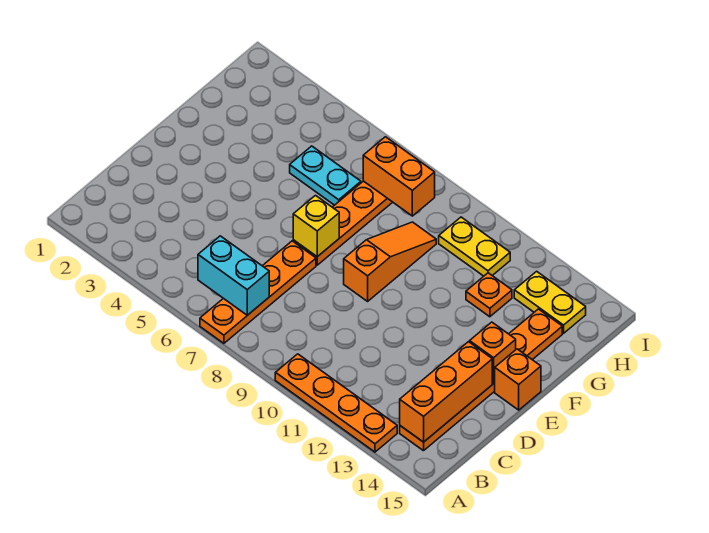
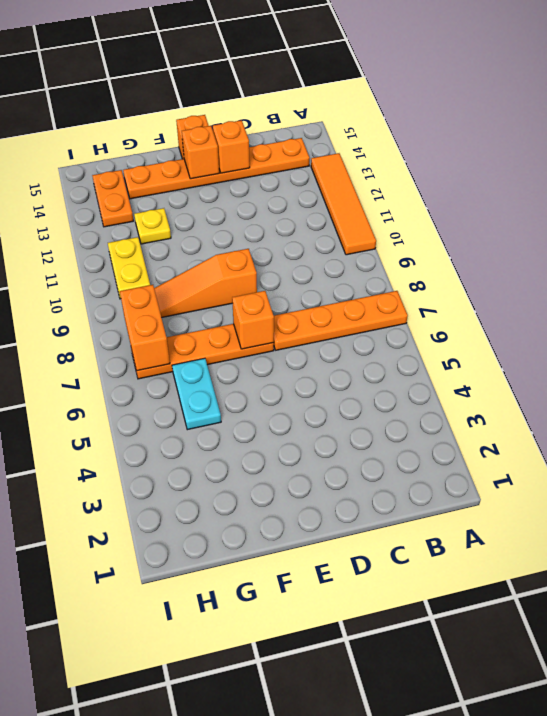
orange 1x4 plate [275,354,397,452] -> orange 1x4 tile [311,153,376,255]
cyan 1x2 brick [198,236,269,315] -> none
orange 1x3 brick [400,342,492,442] -> orange 1x1 brick [213,120,250,173]
yellow 1x1 brick [293,196,339,257] -> orange 1x1 brick [232,291,274,349]
orange 1x1 plate [466,273,512,317] -> yellow 1x1 plate [134,208,171,244]
yellow 1x2 plate [514,271,586,333] -> orange 1x2 plate [92,170,134,227]

